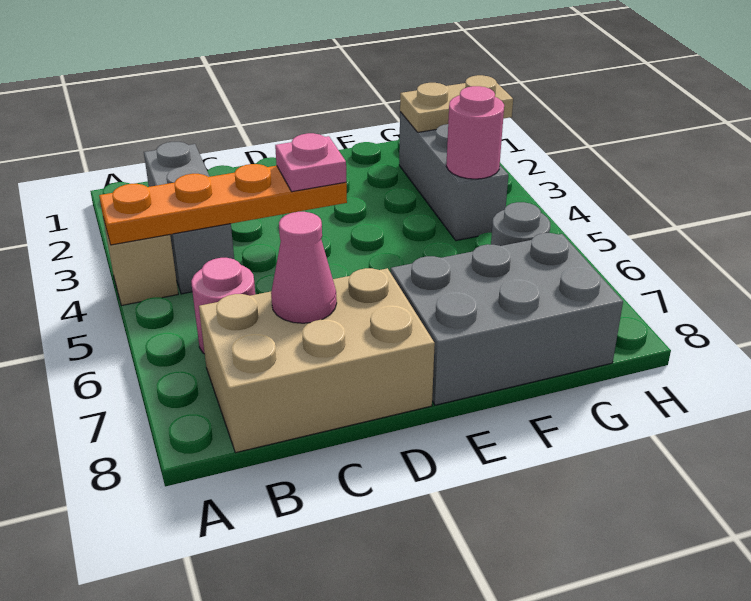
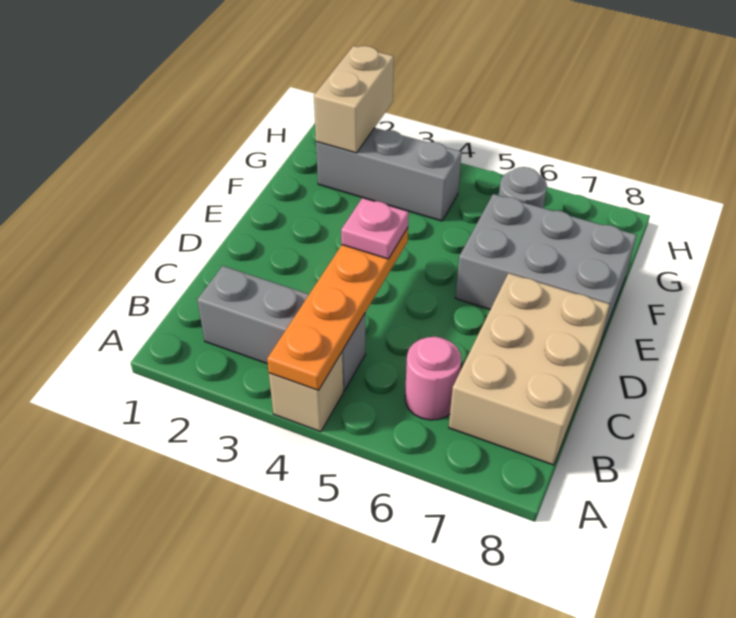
pink 1x1 cone [271,212,337,323] -> none
grey 2x3 brick [391,233,623,405] -> grey 2x3 brick turned to [455,194,637,343]
tan 1x2 plate [400,75,513,132] -> tan 1x2 brick [314,46,394,153]
pink 1x1 round brick [446,86,504,179] -> none

